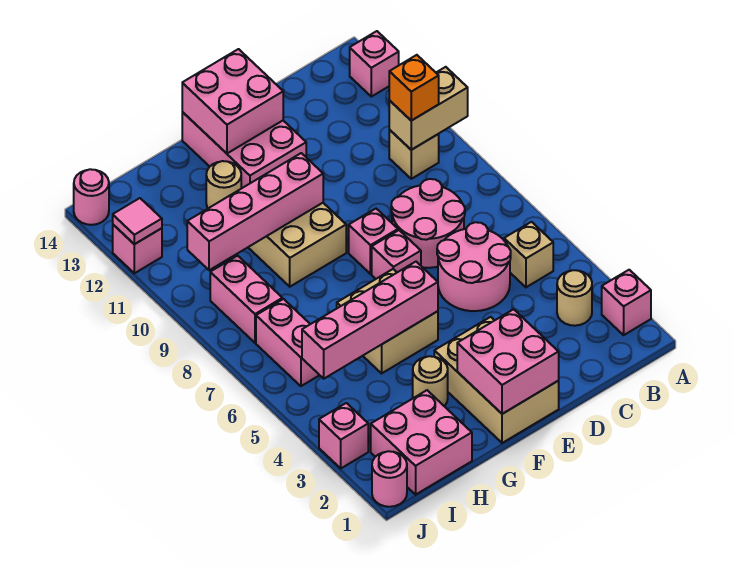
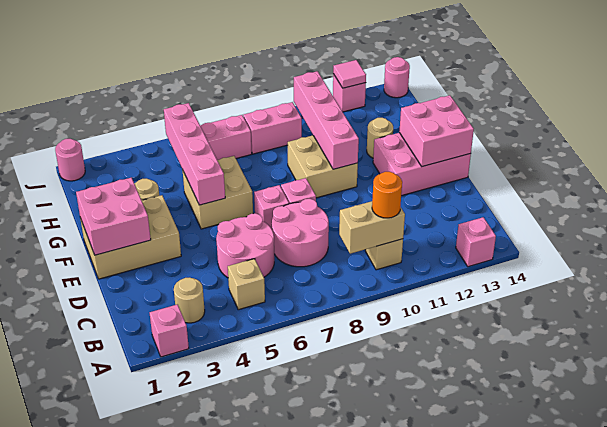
tan 1x2 brick [389,67,468,150] -> tan 1x2 brick turned to [339,201,405,254]
orange 1x1 brick [389,55,439,121] -> orange 1x1 round brick [372,172,402,218]
pink 2x2 brick [371,390,472,495] -> none
pink 1x1 brick [319,403,368,468] -> none

